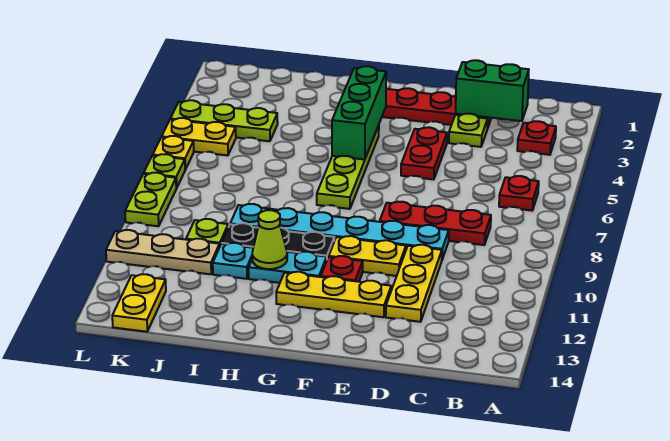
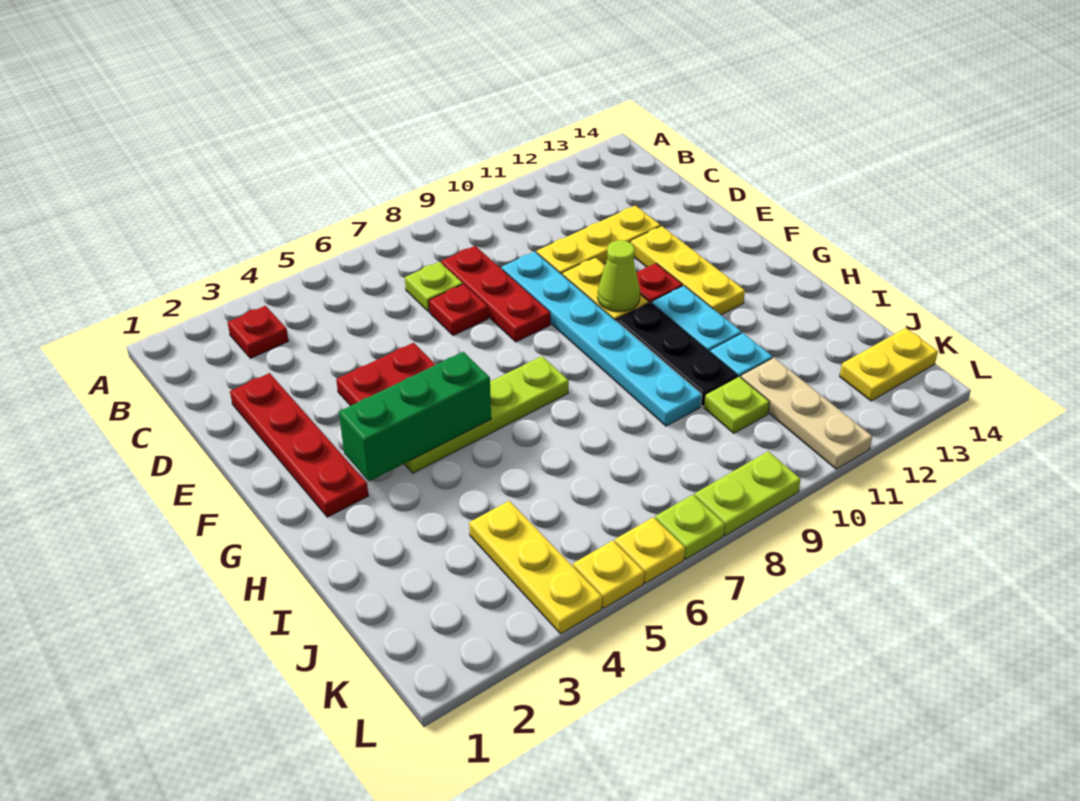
red 1x1 plate [499,176,539,211] -> red 1x1 plate moved to [429,284,488,336]
green 1x2 brick [456,60,529,121] -> none
lime 1x1 plate [449,114,488,147] -> lime 1x1 plate moved to [405,262,463,312]
lime 1x1 cone [252,210,287,269] -> lime 1x1 cone moved to [598,240,640,312]
lime 1x3 plate [171,100,278,141] -> yellow 1x3 plate [469,501,602,634]
yellow 1x2 plate [162,118,236,155] -> yellow 1x1 plate [573,541,644,608]

